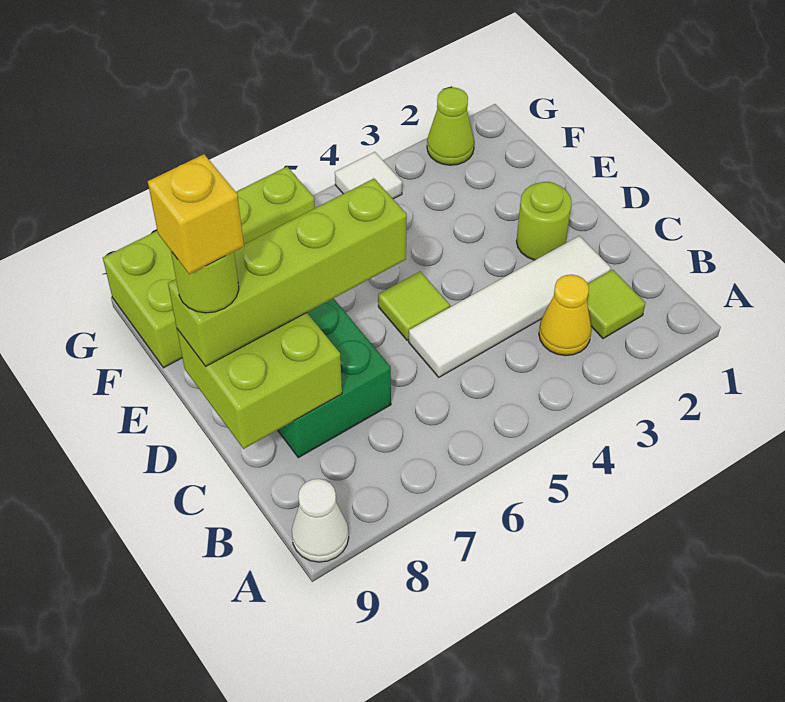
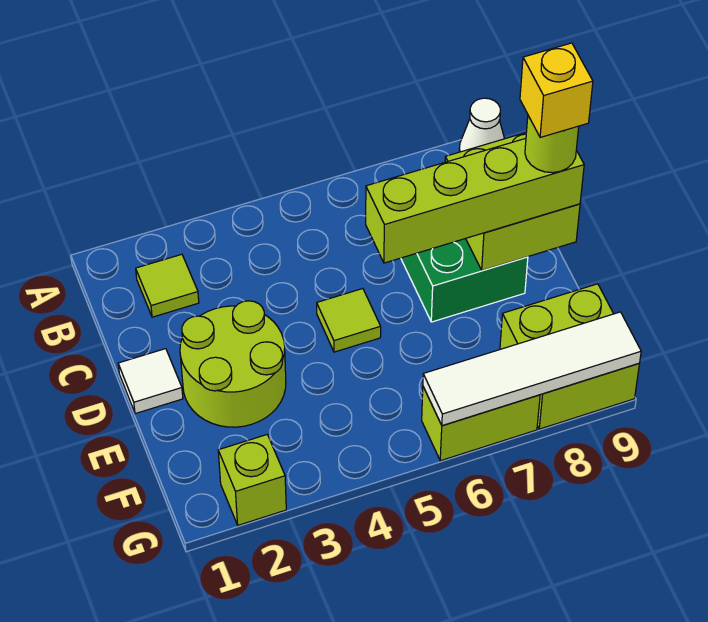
yellow 1x1 cone [539,275,591,356] -> none
white 1x4 tile [409,236,611,377] -> white 1x4 tile moved to [423,312,641,426]
lime 1x1 round brick [516,182,572,260] -> lime 2x2 round brick [180,301,286,427]
lime 1x1 cone [427,87,474,165] -> lime 1x1 brick [218,435,286,525]
white 1x1 tile [335,152,402,199] -> white 1x1 tile moved to [118,349,183,414]

